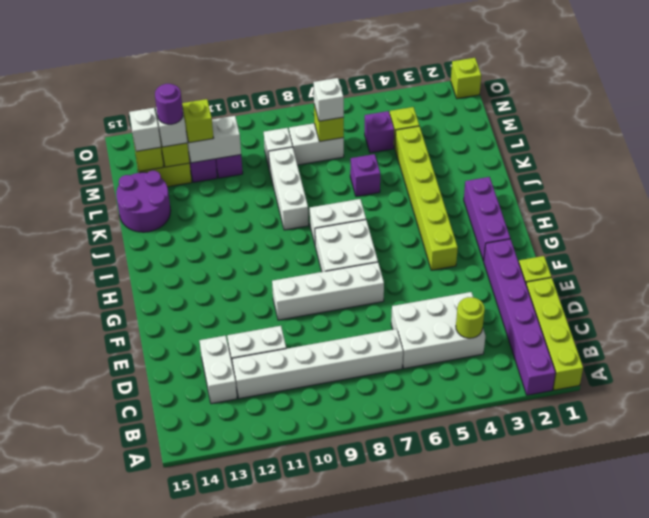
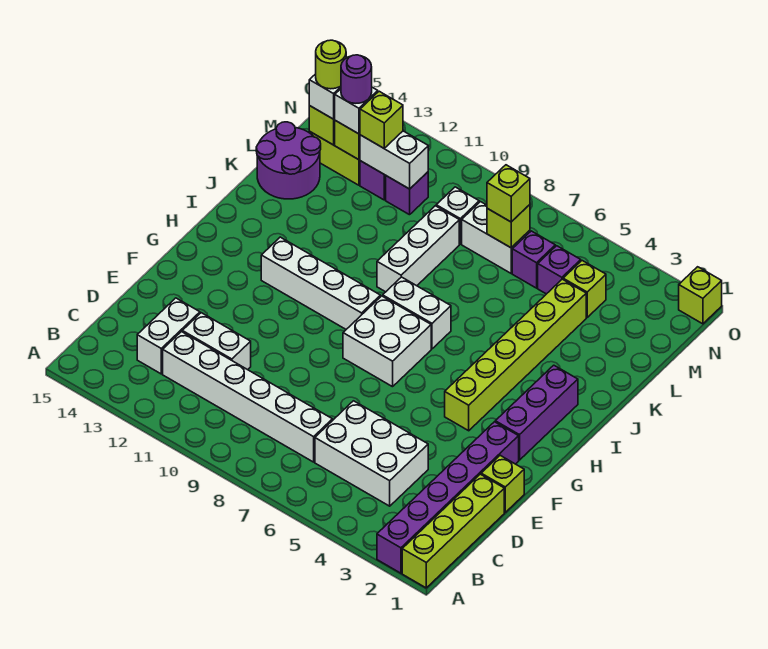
lime 1x1 round brick [456,297,485,338] -> lime 1x1 round brick moved to [316,40,346,89]
white 1x4 brick [272,262,384,320] -> white 1x4 brick moved to [261,237,380,329]
purple 1x1 brick [350,154,380,196] -> purple 1x1 brick moved to [512,231,555,288]
white 1x1 brick [314,78,344,121] -> lime 1x1 brick [487,165,530,222]

